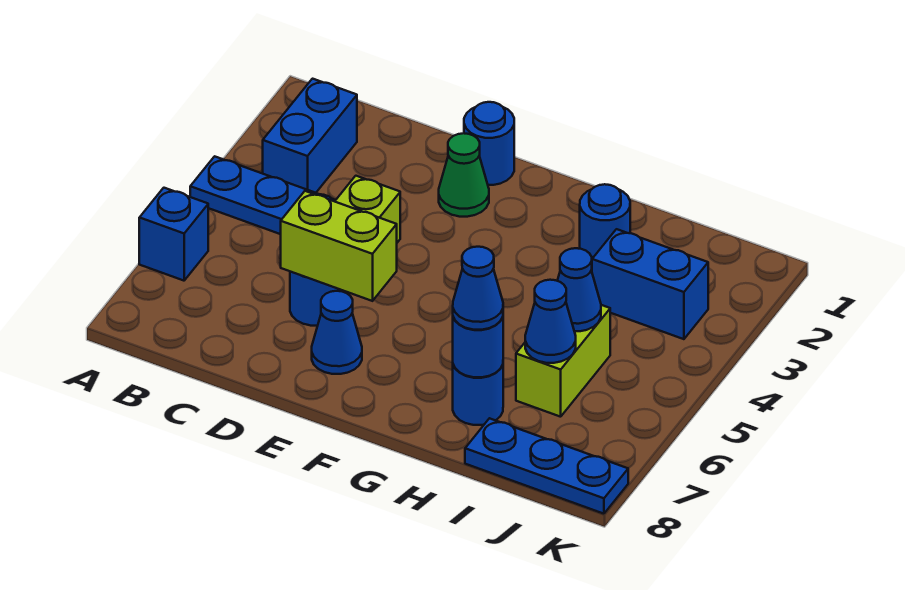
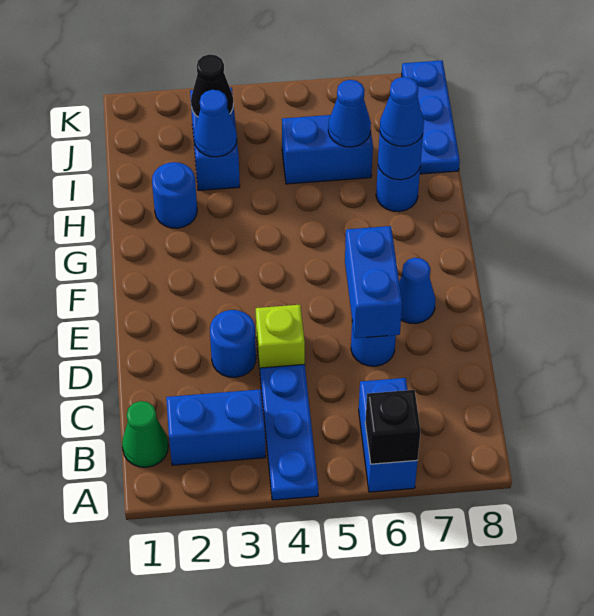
blue 1x1 brick [139,188,208,281] -> blue 1x2 brick [359,378,418,492]
none -> black 1x1 brick [365,390,421,464]
lime 1x2 brick [281,191,397,301] -> blue 1x2 brick [345,226,402,338]
blue 1x1 round brick [464,102,514,185] -> blue 1x1 round brick moved to [210,310,256,377]
green 1x1 cone [439,133,489,217] -> green 1x1 cone moved to [122,401,168,467]
lime 1x2 brick [516,305,610,417] -> blue 1x2 brick [282,115,373,184]
blue 1x1 cone [557,248,601,331] -> blue 1x1 cone moved to [194,90,237,157]
none -> black 1x1 cone [191,54,234,117]

